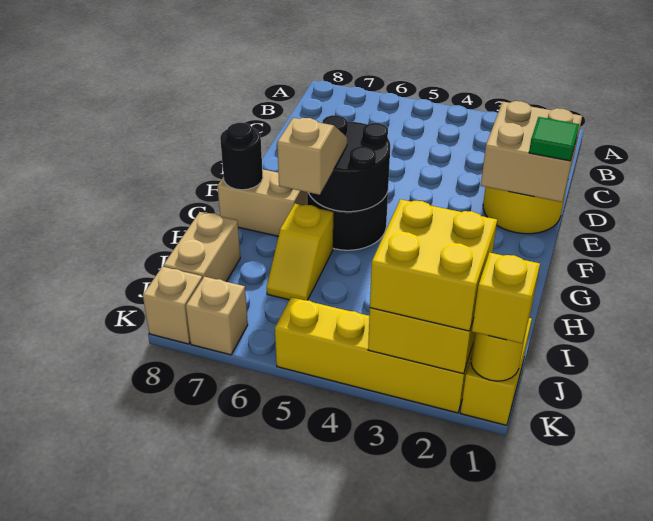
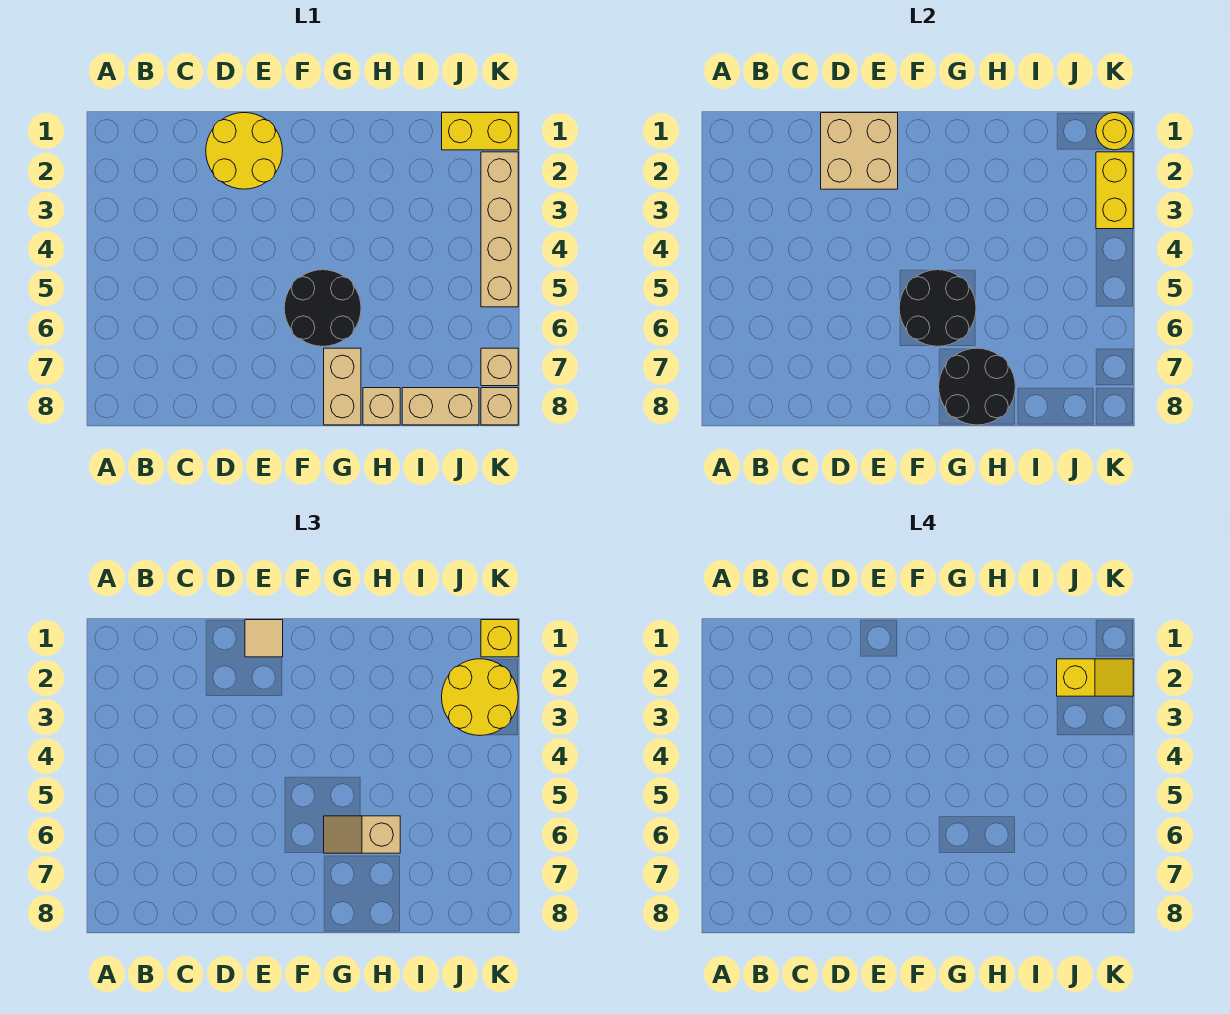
green 1x1 tile [529,117,579,161] -> tan 1x1 tile [245,620,283,657]
black 1x1 round brick [220,123,263,190] -> black 2x2 round brick [939,348,1015,425]
yellow 1x2 slope [267,204,333,300] -> yellow 1x2 slope moved to [1057,659,1133,696]
none -> tan 1x1 brick [363,388,400,425]
yellow 2x2 brick [370,199,497,331] -> yellow 2x2 round brick [442,659,518,736]
yellow 1x4 brick [275,297,473,413] -> tan 1x4 brick [481,152,518,307]

